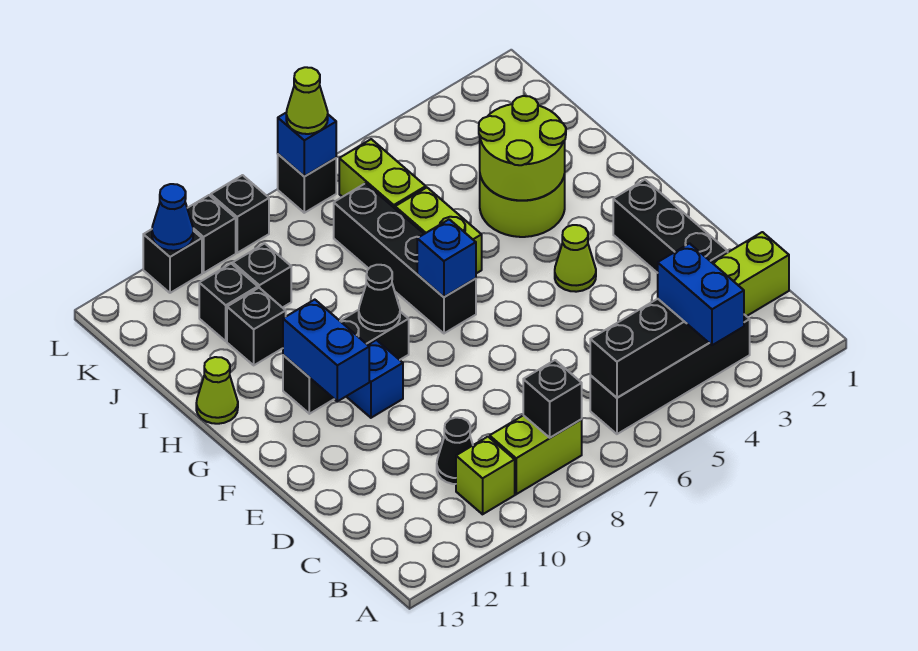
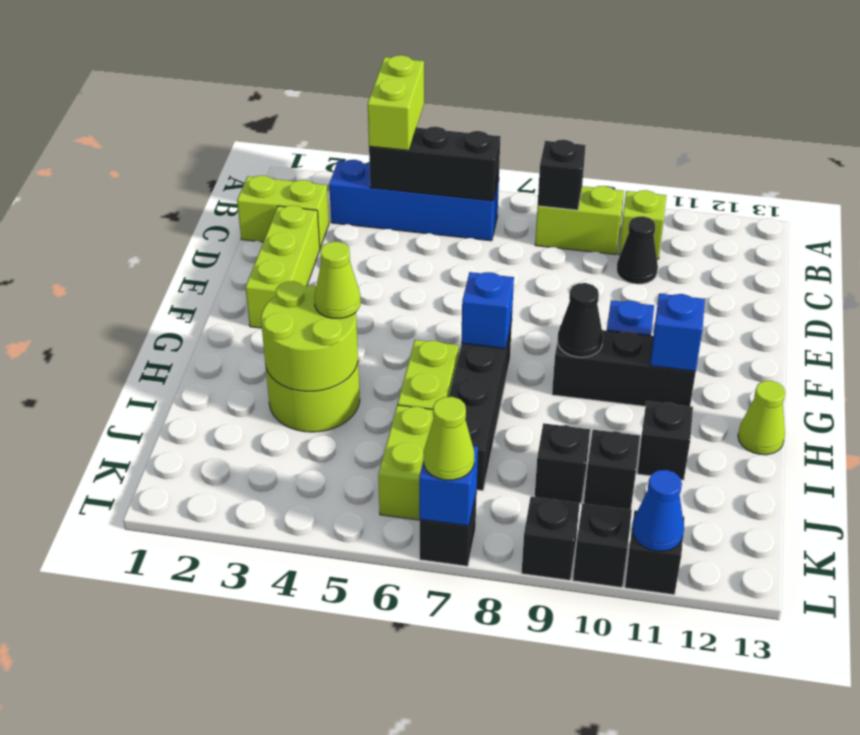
blue 1x2 brick [658,243,744,345] -> lime 1x2 brick [368,55,424,151]
black 1x4 brick [590,315,750,434] -> blue 1x4 brick [329,160,499,241]
black 1x3 brick [613,180,728,273] -> lime 1x3 brick [245,206,320,328]
lime 1x1 cone [555,225,596,292] -> lime 1x1 cone moved to [314,242,361,318]
blue 1x2 brick [283,300,369,402] -> blue 1x1 brick [650,294,705,372]
black 1x1 brick [199,264,258,341] -> black 1x1 brick moved to [535,423,590,503]

